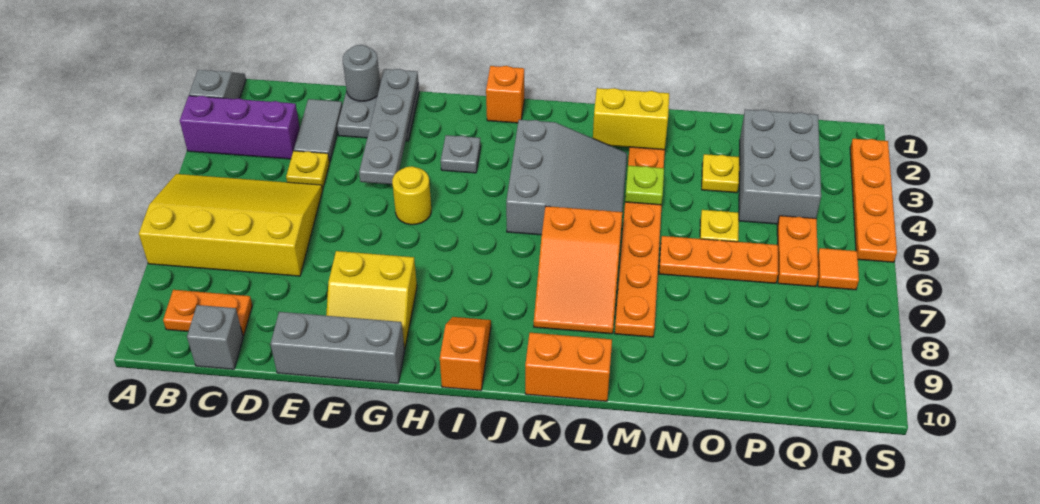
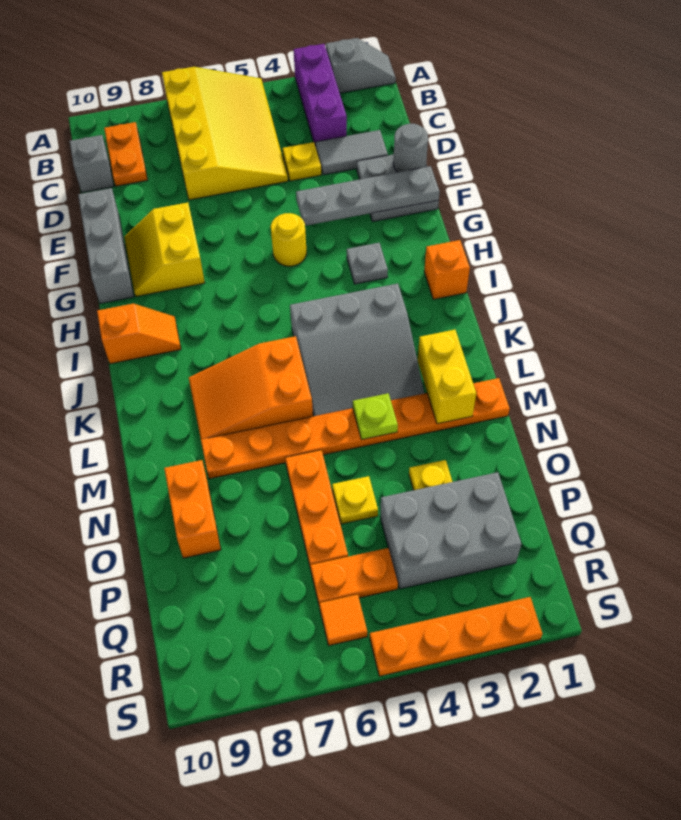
orange 1x2 brick [525,333,612,401] -> orange 1x2 brick moved to [164,460,221,558]

